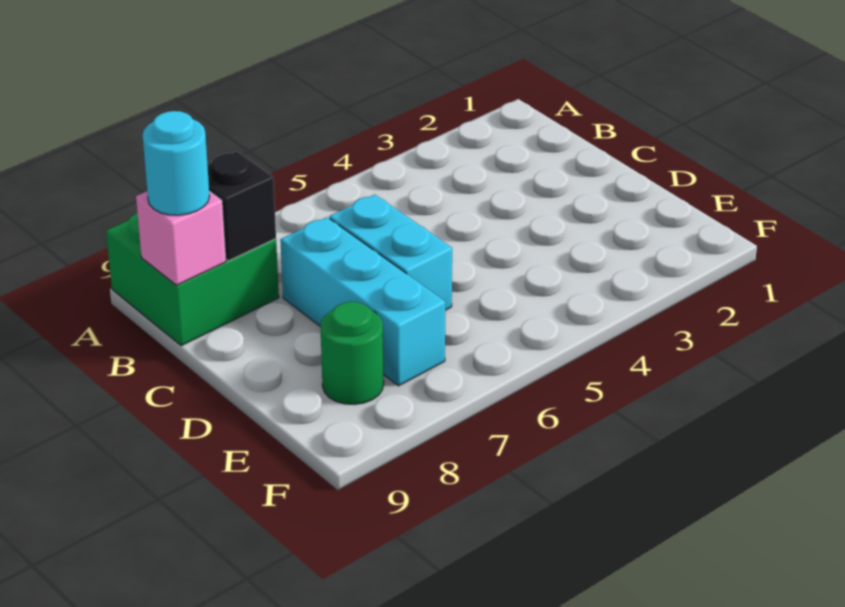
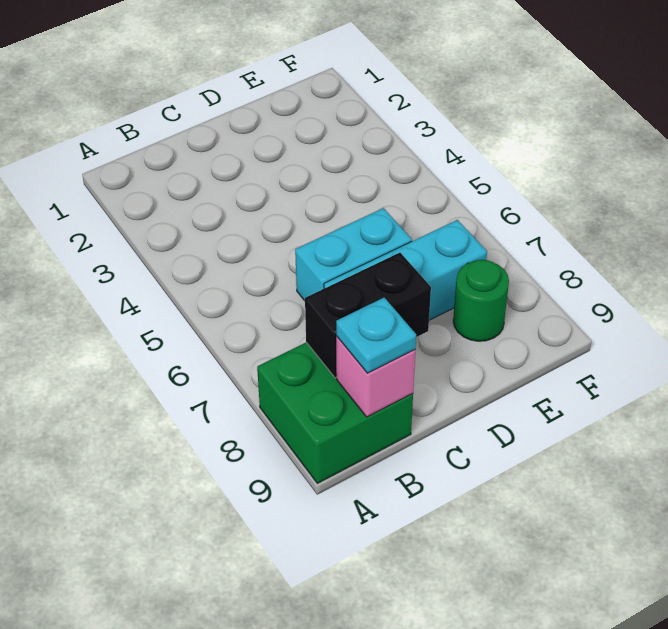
black 1x1 brick [207,151,276,261] -> black 1x2 brick [305,253,431,378]
cyan 1x1 round brick [143,111,210,215] -> cyan 1x1 plate [336,298,416,373]

